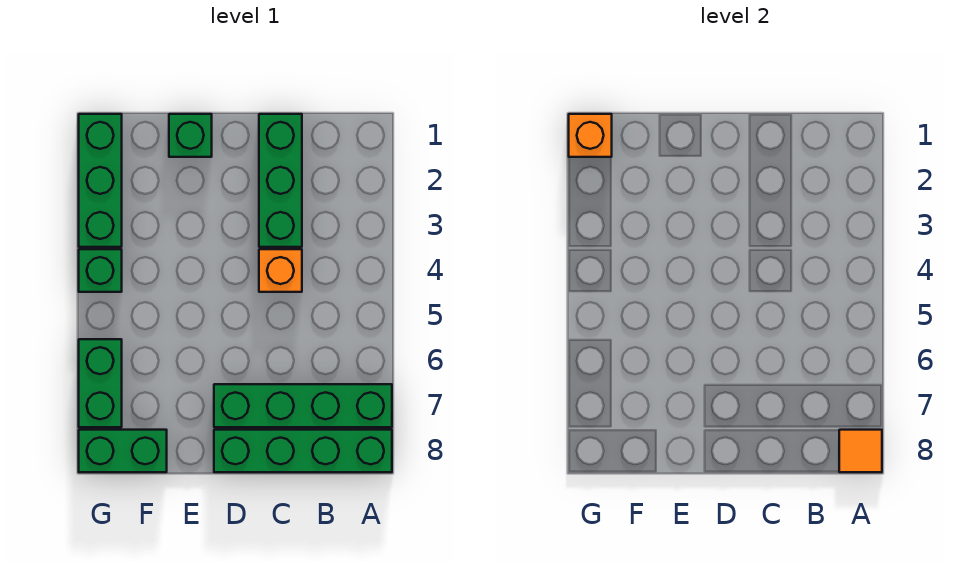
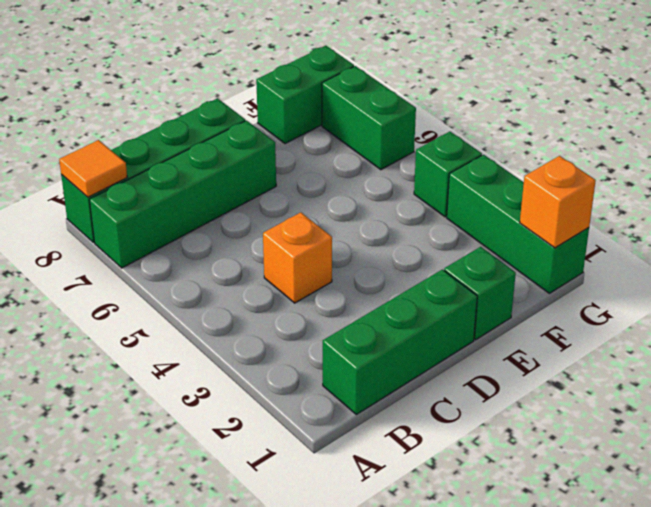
green 1x3 brick [259,114,302,247] -> green 1x3 brick turned to [323,270,477,415]

